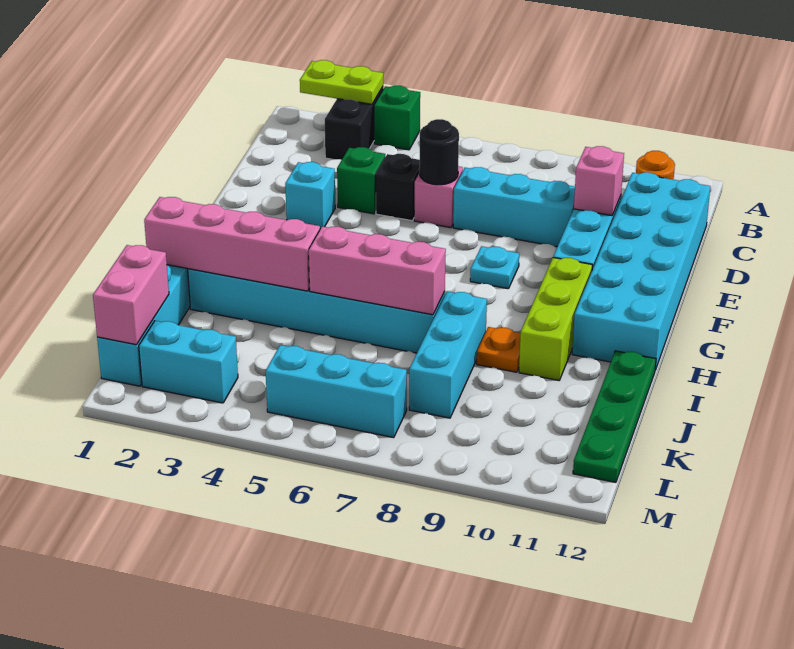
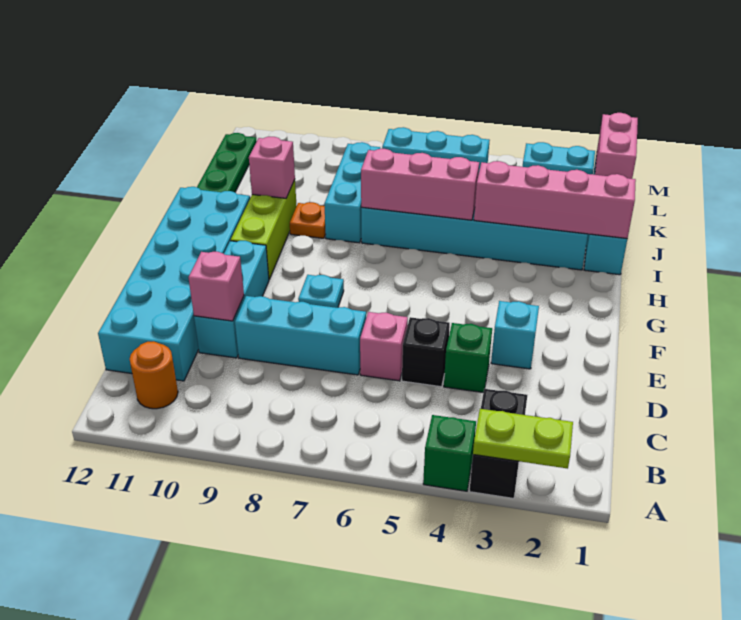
black 1x1 round brick [419,119,459,185] -> none
none -> pink 1x1 brick [249,137,295,198]

